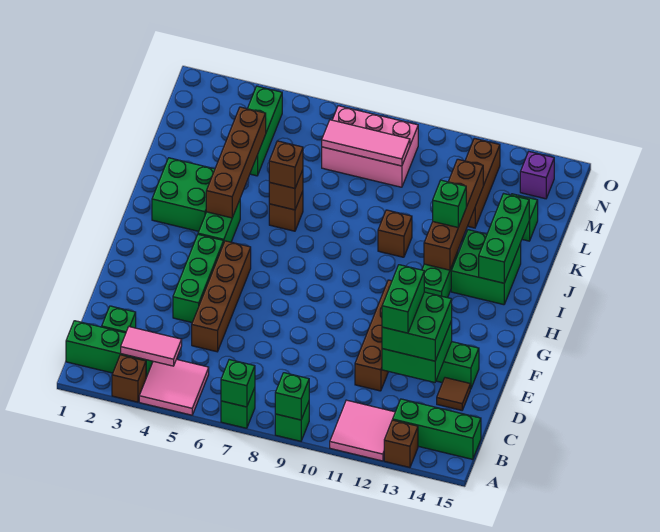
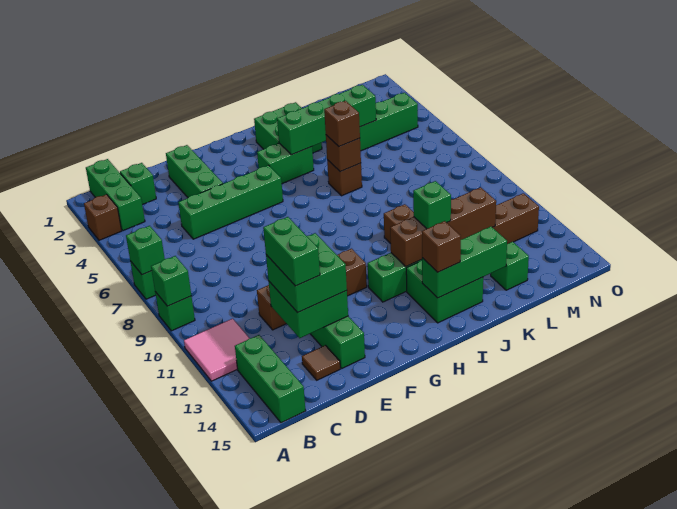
pink 2x2 tile [139,359,209,415] -> none
brown 1x1 brick [384,420,418,468] -> brown 1x1 brick moved to [422,221,461,272]
pink 1x2 tile [121,327,182,366] -> none
brown 1x4 brick [192,241,251,352] -> green 1x4 brick [178,165,283,239]
green 1x2 brick [382,265,424,333] -> green 1x2 brick turned to [263,217,320,286]
green 1x3 brick [173,234,224,322] -> green 1x3 brick turned to [166,145,223,197]
brown 1x4 brick [206,107,266,218] -> green 1x4 brick [277,85,376,155]
pink 2x3 brick [322,106,418,187] -> none
pink 1x3 tile [322,120,410,166] -> none
purple 1x1 brick [520,152,554,199] -> none

